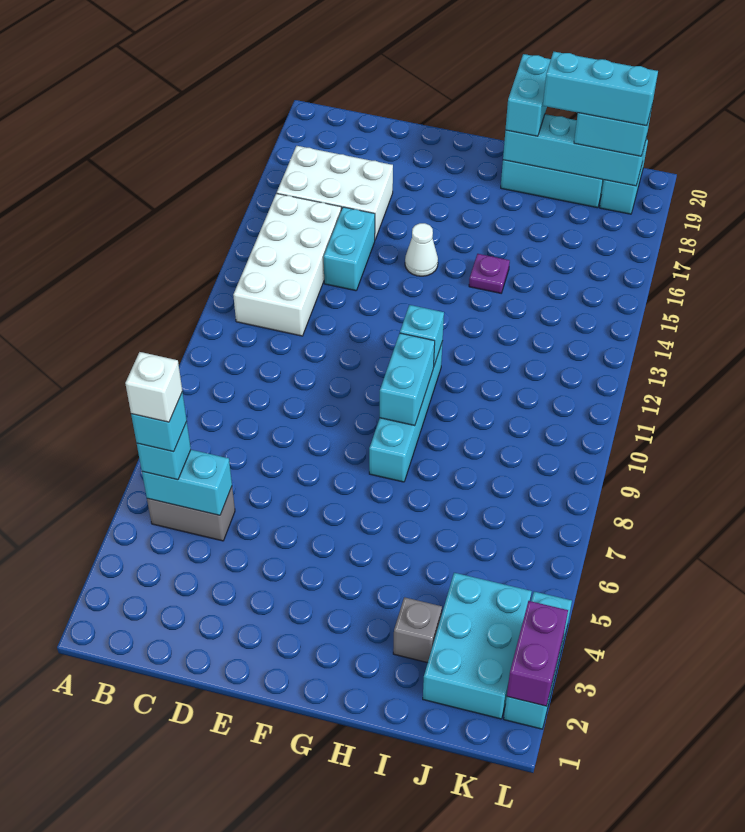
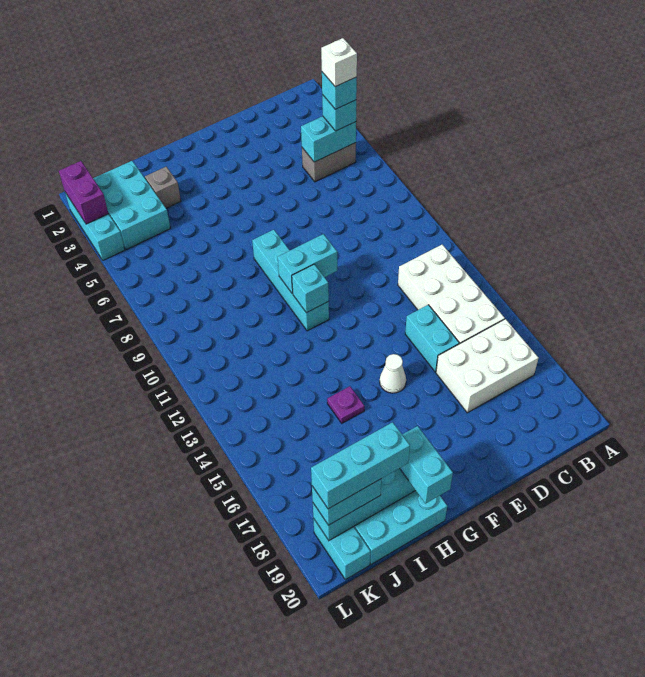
cyan 1x2 brick [380,333,435,426] -> cyan 1x2 brick turned to [278,234,337,294]

